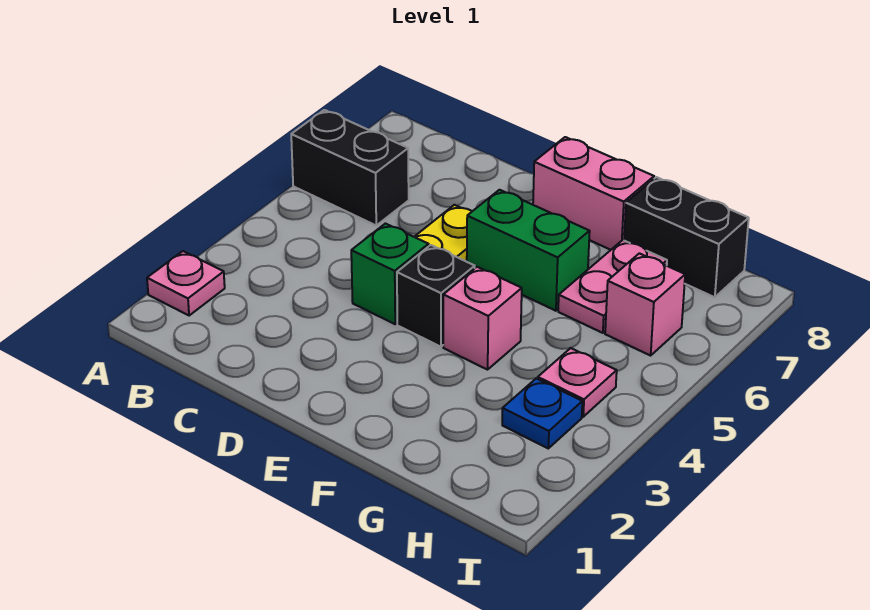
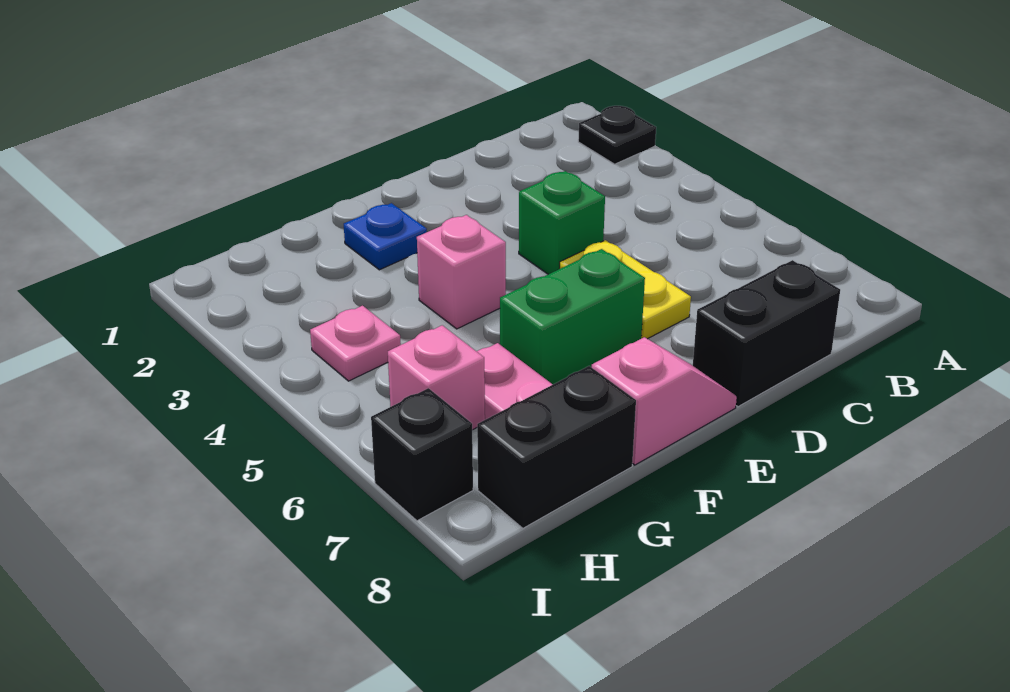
pink 1x1 plate [147,251,225,316] -> black 1x1 plate [578,106,656,164]
black 1x2 brick [291,110,409,225] -> black 1x2 brick moved to [693,260,840,407]
black 1x1 brick [397,245,475,347] -> black 1x1 brick moved to [371,388,473,521]
pink 1x2 brick [533,137,654,250] -> pink 1x2 slope [592,337,737,465]
blue 1x1 plate [502,379,582,448] -> blue 1x1 plate moved to [344,203,427,270]

